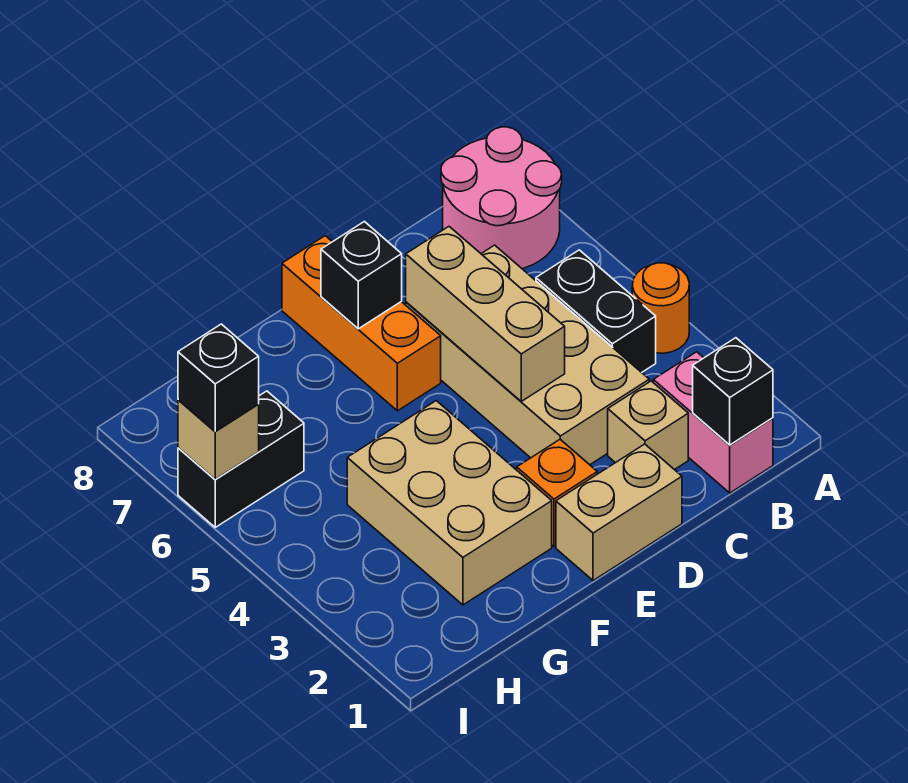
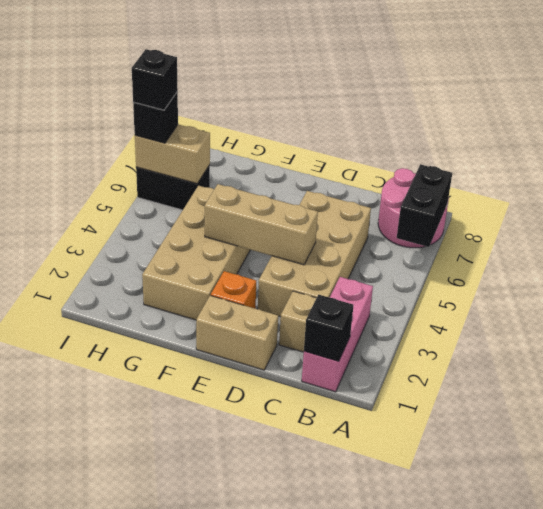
orange 1x1 round brick [632,263,689,353] -> none
pink 1x2 brick [653,352,773,493] -> pink 1x3 brick [302,277,373,392]
black 1x2 brick [536,250,656,372] -> black 1x2 brick moved to [397,164,452,247]
tan 1x3 brick [406,227,565,401] -> tan 1x3 brick turned to [205,184,318,265]
orange 1x3 brick [282,236,441,411] -> none
black 1x1 brick [321,222,402,329] -> black 1x1 brick moved to [132,49,178,110]
tan 2x3 brick [347,401,552,605] -> tan 2x4 brick [142,186,250,320]
tan 1x1 brick [178,400,259,480] -> tan 1x2 brick [135,125,210,184]

